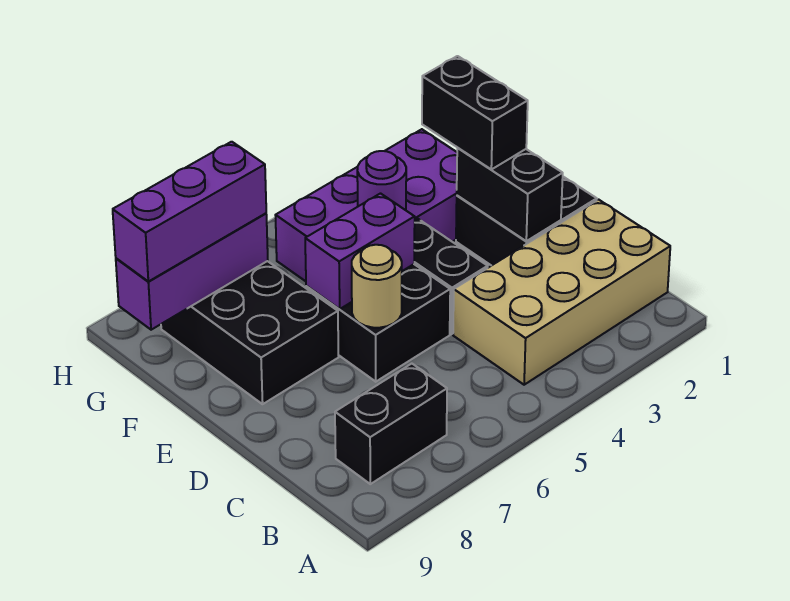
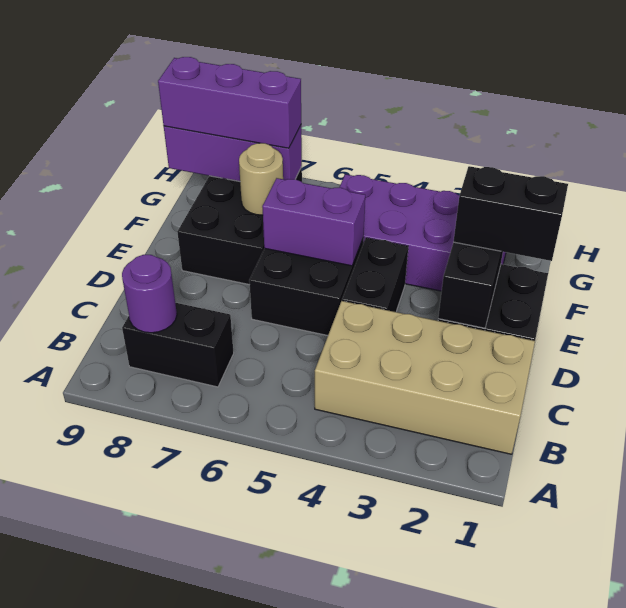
tan 1x1 round brick [352,245,402,328] -> tan 1x1 round brick moved to [239,143,283,215]
black 1x2 brick [422,56,528,169] -> black 1x2 brick turned to [453,166,568,261]
purple 1x1 round brick [357,151,406,210] -> purple 1x1 round brick moved to [122,255,177,333]

